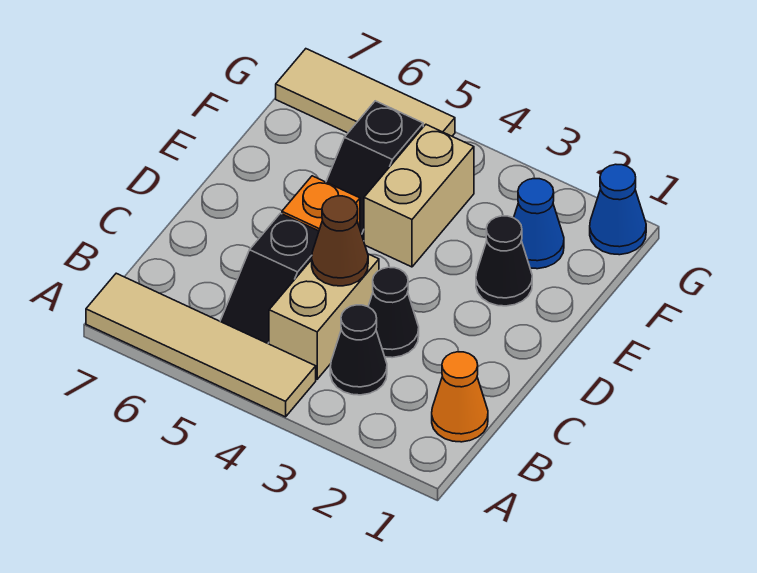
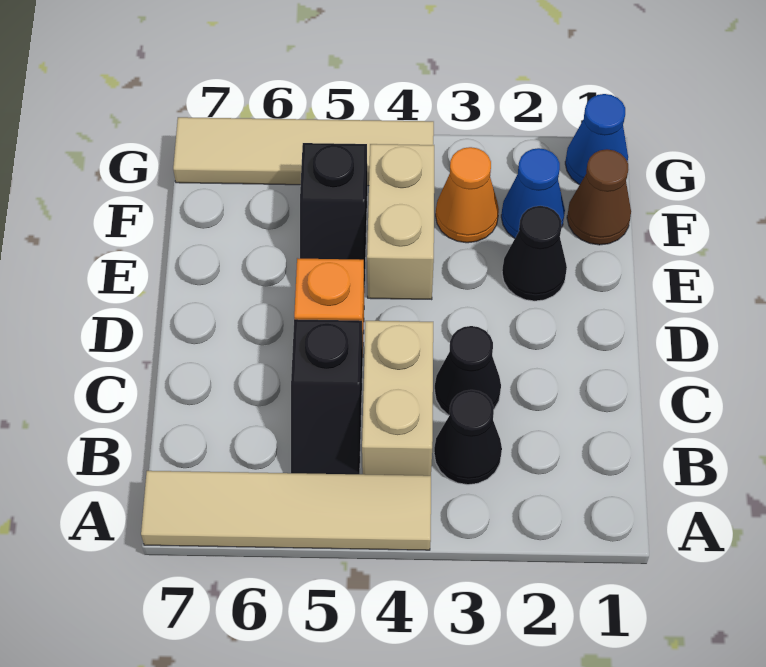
orange 1x1 cone [432,352,488,442] -> orange 1x1 cone moved to [436,147,499,243]
brown 1x1 cone [312,196,368,286] -> brown 1x1 cone moved to [567,149,631,245]
tan 1x3 tile [276,49,455,136] -> tan 1x4 tile [173,117,434,186]

